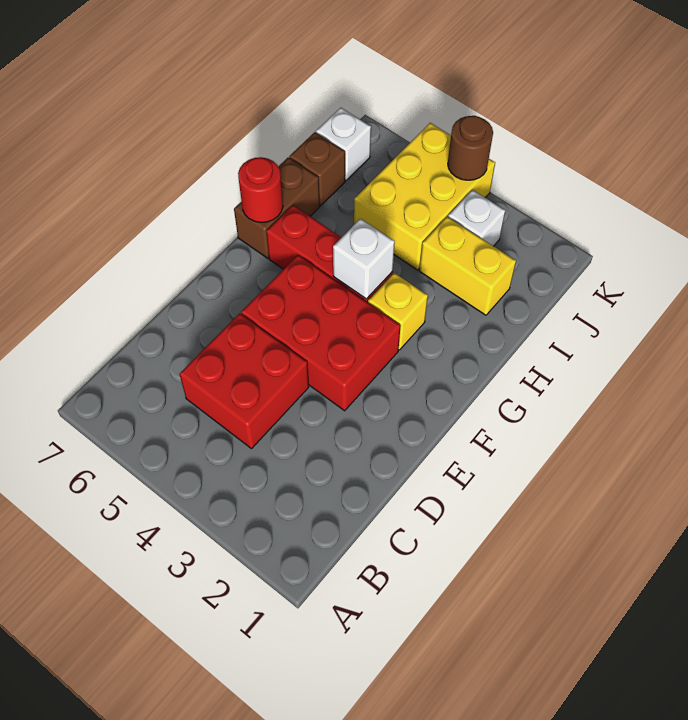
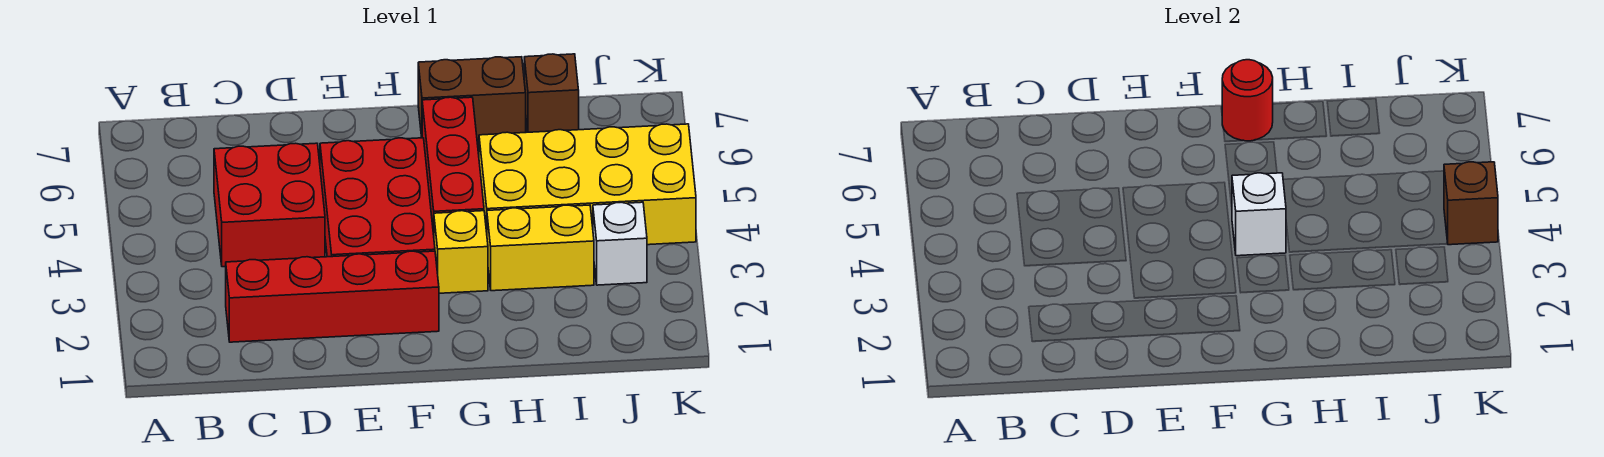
none -> red 1x4 brick [226,251,439,342]
yellow 1x2 brick [419,217,516,315] -> yellow 1x2 brick turned to [487,205,594,291]
yellow 2x3 brick [354,123,495,270] -> yellow 2x4 brick [479,124,696,245]
white 1x1 brick [316,108,371,180] -> none
brown 1x1 round brick [448,116,493,180] -> brown 1x1 brick [1444,162,1498,245]

